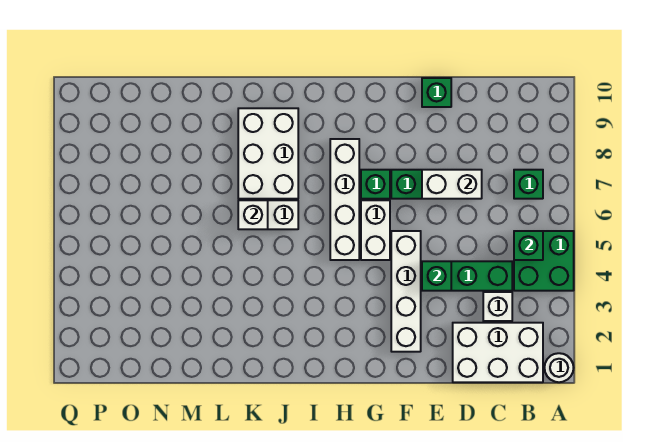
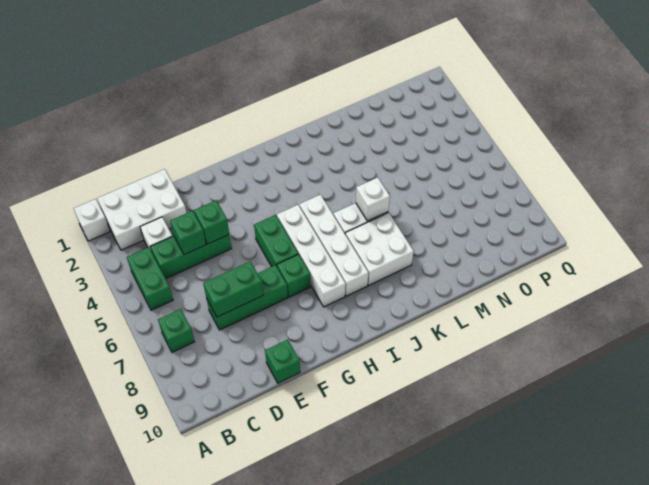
white 1x1 round brick [545,353,574,382] -> white 1x1 brick [74,199,110,241]
green 2x2 brick [514,231,574,291] -> green 1x2 brick [127,247,173,310]
green 1x1 brick [514,231,543,260] -> green 1x1 brick moved to [170,211,206,255]
white 1x2 brick [422,170,482,199] -> green 1x2 brick [203,261,263,317]
white 1x4 brick [391,231,421,352] -> white 1x4 brick moved to [299,195,368,296]
white 1x2 brick [361,200,390,260] -> green 1x2 brick [254,215,298,267]
white 2x3 brick [238,108,298,199] -> white 2x2 brick [345,213,414,285]

